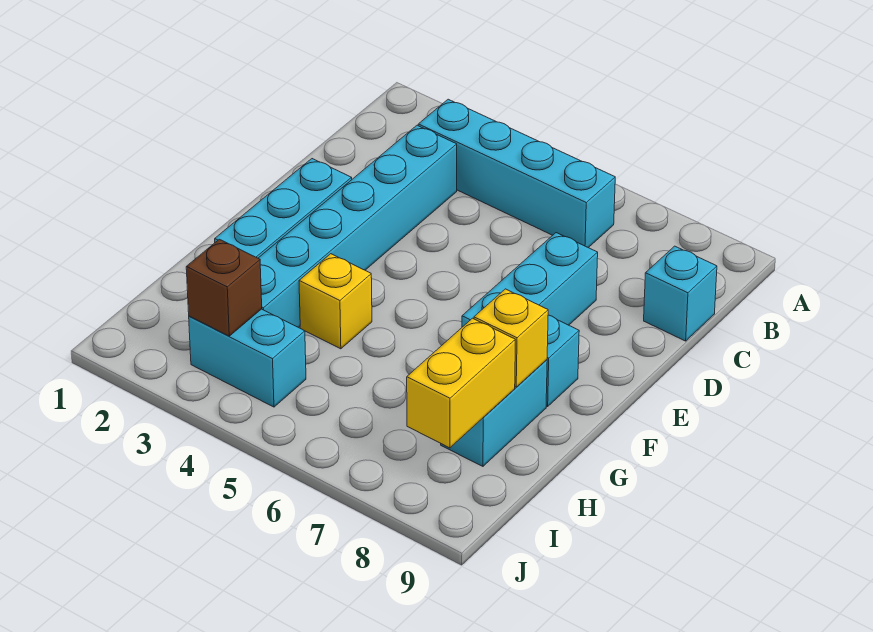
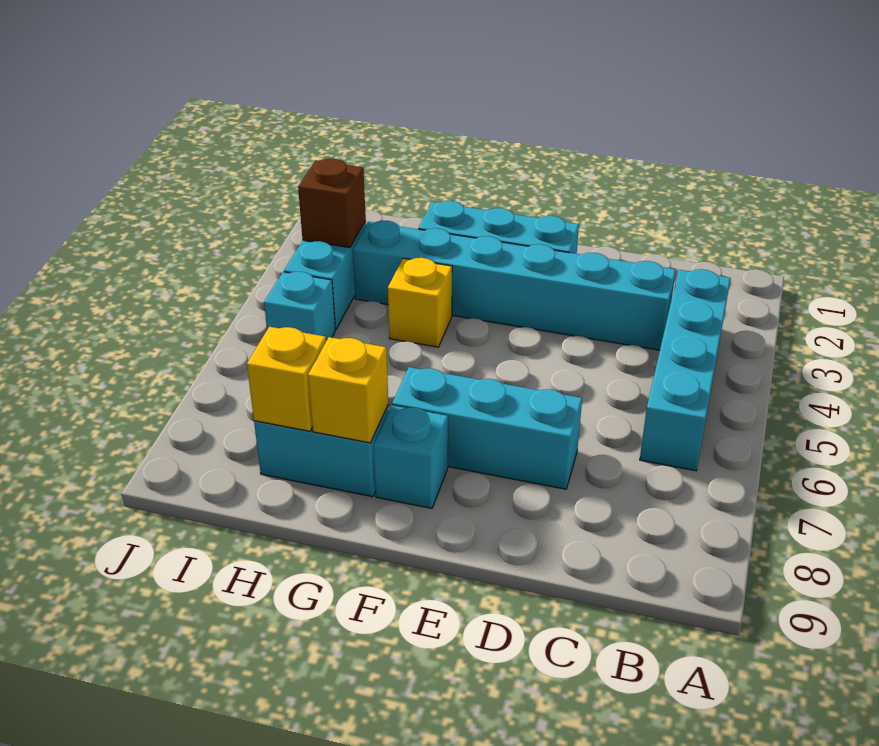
cyan 1x1 brick [644,246,717,341] -> cyan 1x1 brick moved to [264,272,335,341]
yellow 1x2 brick [407,318,515,448] -> yellow 1x1 brick [247,327,326,431]

